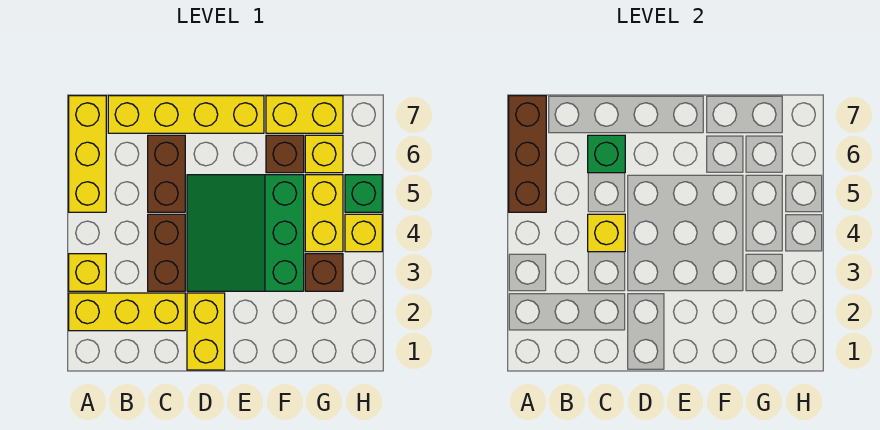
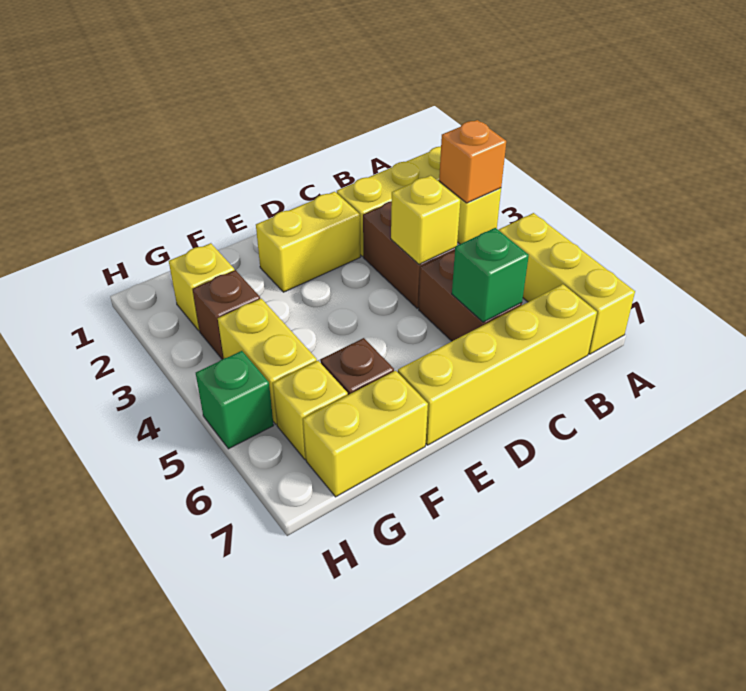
none -> orange 1x1 brick [439,120,506,203]
brown 1x3 brick [509,96,546,212] -> none
yellow 1x2 brick [187,293,225,370] -> yellow 1x2 brick turned to [256,192,360,292]
green 3x3 slope [187,175,304,291] -> none
yellow 1x1 brick [345,214,382,252] -> yellow 1x1 brick moved to [169,243,234,331]

